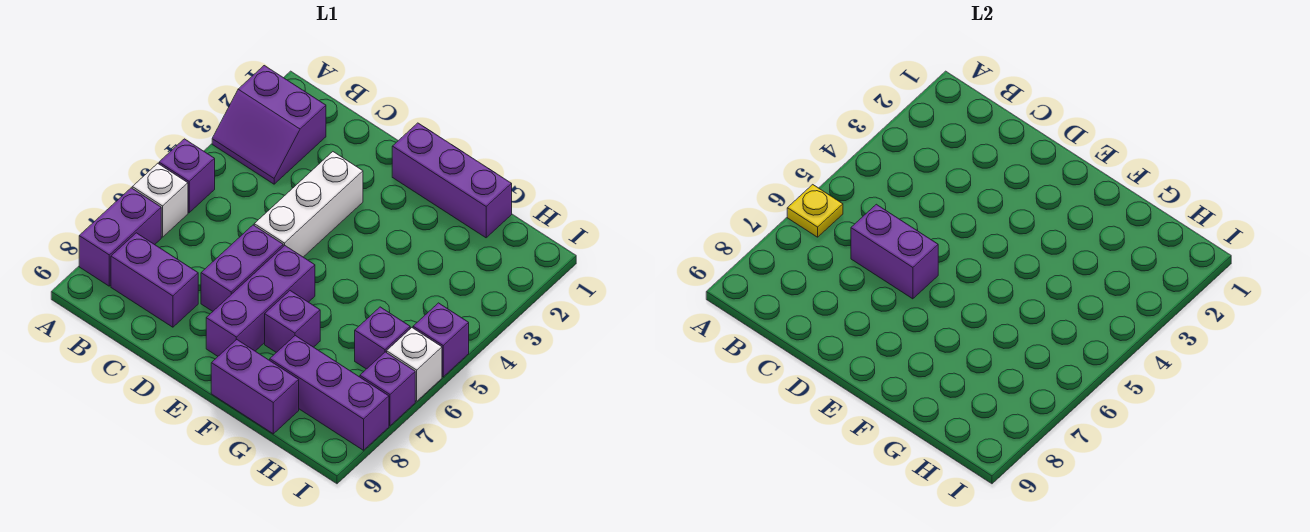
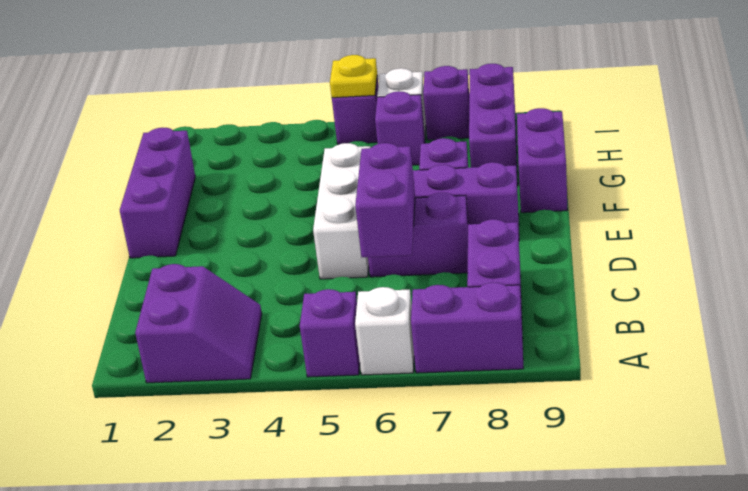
yellow 1x1 plate [787,185,843,237] -> yellow 1x1 plate moved to [330,55,377,98]
white 1x3 brick [254,152,363,257] -> white 1x3 brick turned to [313,143,370,279]

